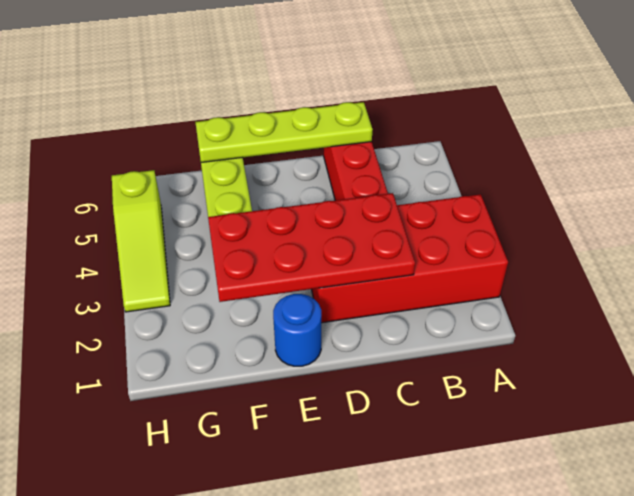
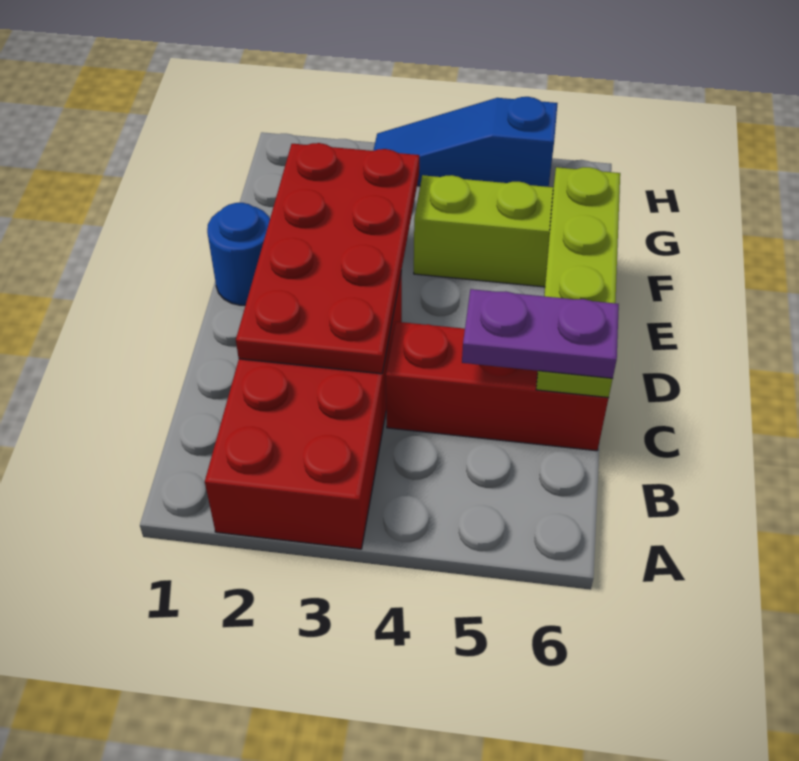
none -> purple 1x2 plate [462,289,619,378]
lime 1x3 slope [112,170,170,312] -> blue 1x3 slope [373,97,558,187]

